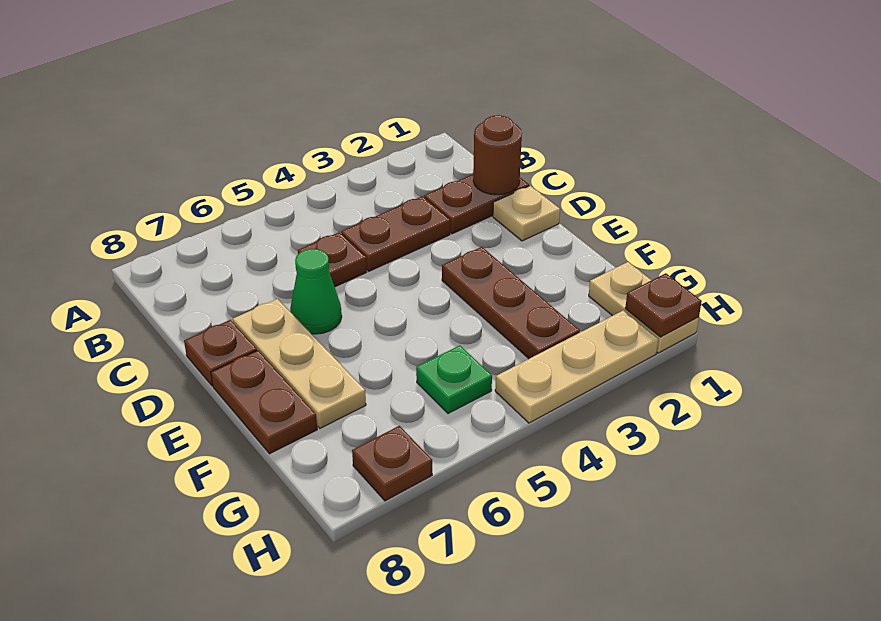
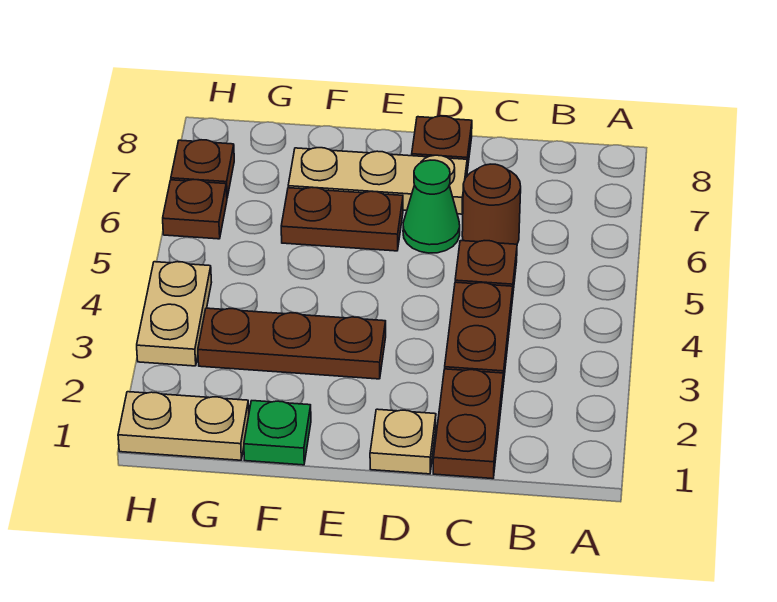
brown 1x1 round brick [473,115,522,195] -> brown 1x1 round brick moved to [462,164,521,244]
brown 1x2 plate [211,350,317,454] -> brown 1x2 plate moved to [281,187,403,251]
green 1x1 plate [416,345,492,414] -> green 1x1 plate moved to [244,401,311,465]
brown 1x1 plate [625,273,702,337] -> brown 1x1 plate moved to [163,180,227,239]
tan 1x3 plate [495,310,658,423] -> tan 1x2 plate [137,262,212,366]

